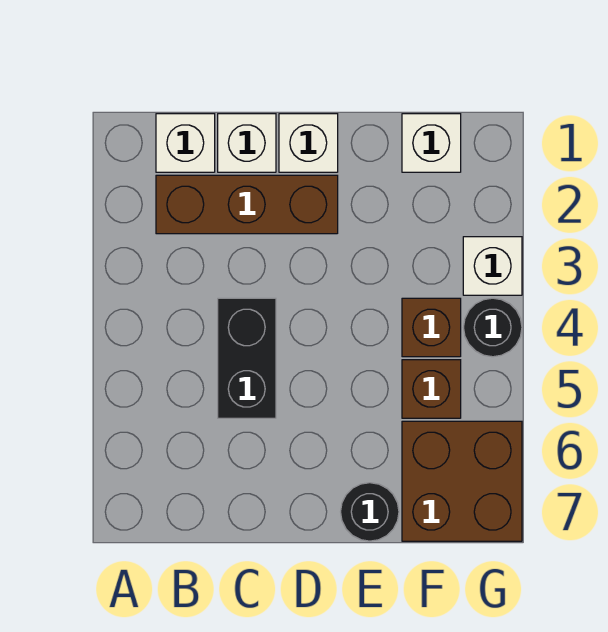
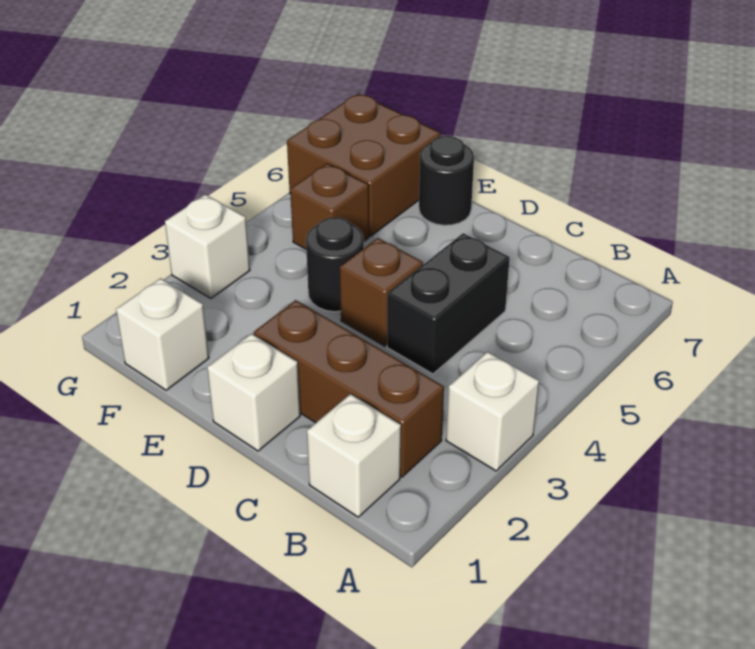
white 1x1 brick [218,114,276,172] -> white 1x1 brick moved to [446,352,539,471]
brown 1x1 brick [402,298,461,357] -> brown 1x1 brick moved to [340,238,423,346]
black 1x1 round brick [464,298,522,357] -> black 1x1 round brick moved to [306,218,364,312]

